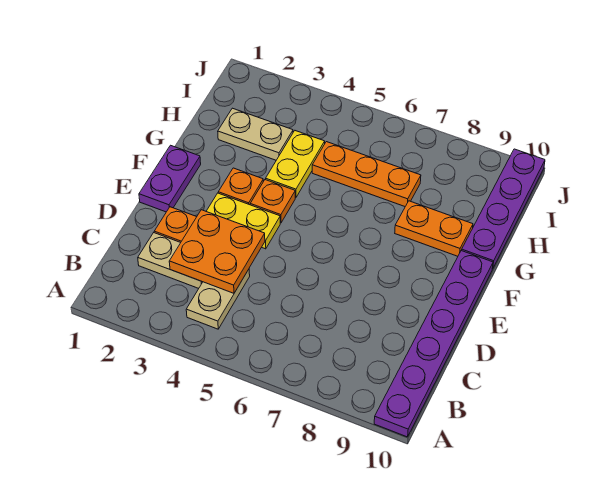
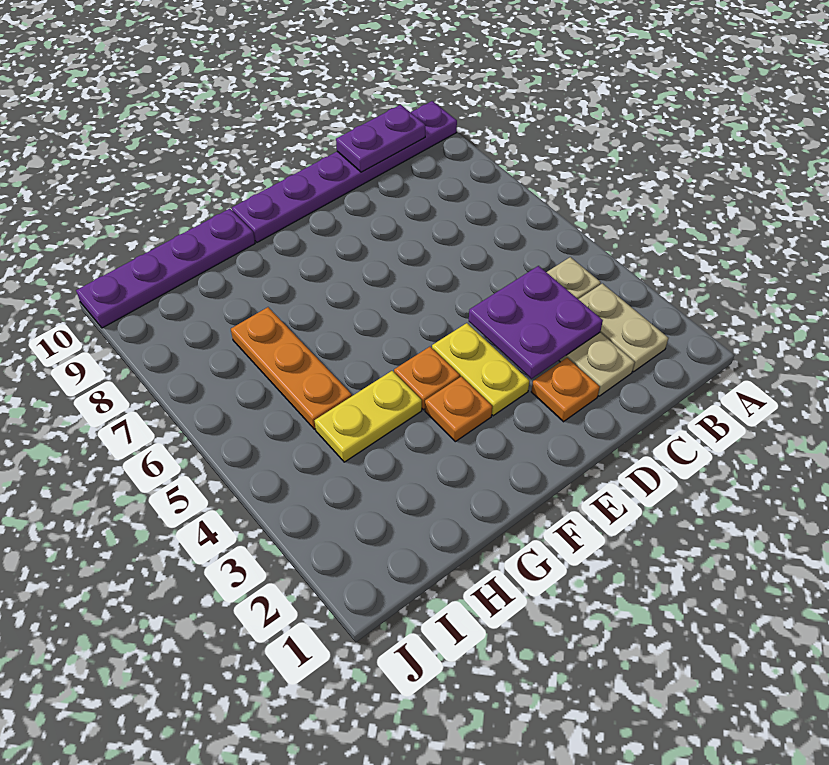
orange 2x2 plate [169,210,265,293] -> purple 2x2 plate [469,266,603,379]
purple 1x2 plate [139,145,201,212] -> purple 1x2 plate moved to [336,105,425,172]
orange 1x2 plate [395,201,473,256] -> none
tan 1x2 plate [218,108,293,160] -> tan 1x2 plate moved to [579,283,668,372]

